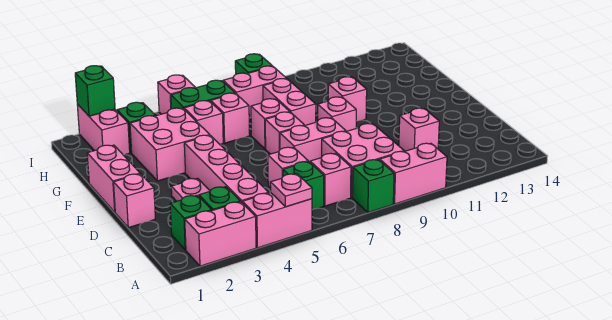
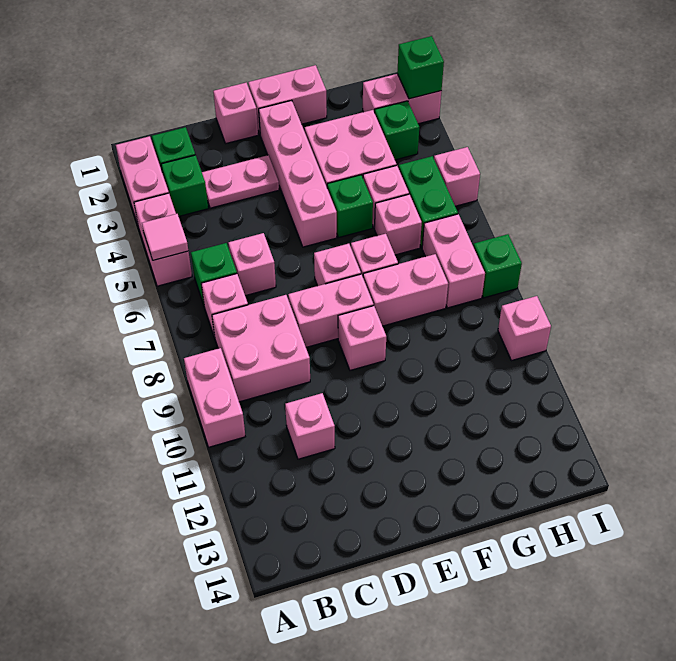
pink 1x1 plate [270,174,312,207] -> pink 1x1 tile [142,214,188,260]
green 1x1 brick [353,160,394,212] -> green 1x1 brick moved to [327,175,373,237]
pink 1x4 brick [184,135,268,202] -> pink 1x4 brick turned to [259,100,337,247]
pink 1x2 brick [280,118,346,162] -> pink 1x2 brick turned to [288,274,374,347]
pink 1x1 brick [328,77,367,121] -> pink 1x1 brick moved to [498,296,551,361]

